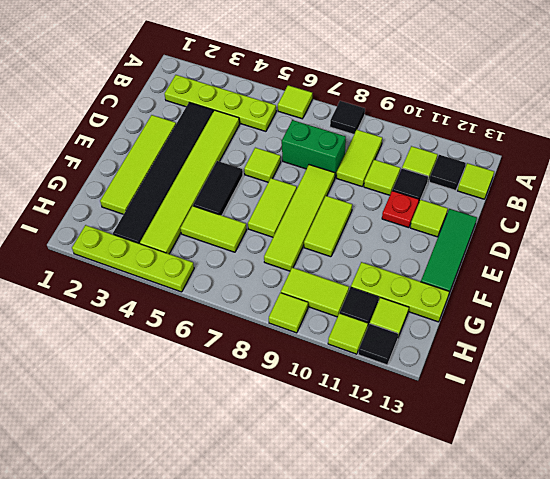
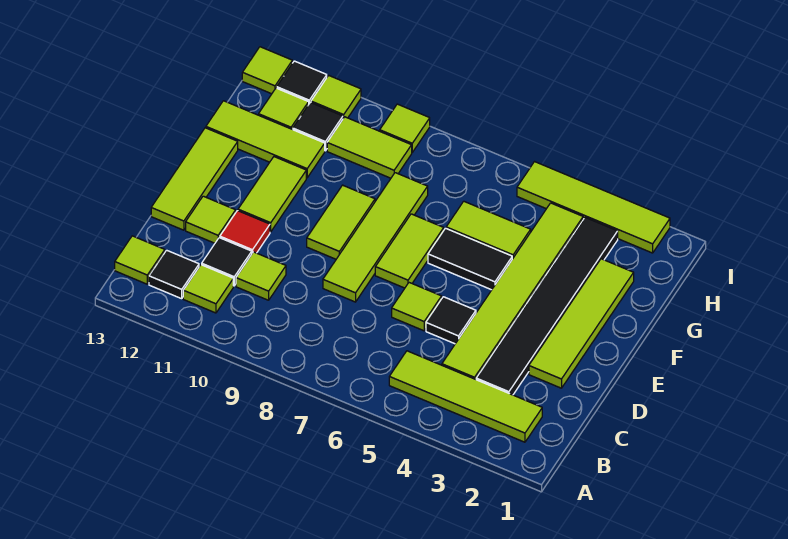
lime 1x1 tile [278,85,312,119] -> lime 1x1 tile moved to [242,47,292,94]
black 1x1 tile [330,101,365,134] -> black 1x1 tile moved to [426,297,476,344]
lime 1x4 plate [165,75,276,131] -> lime 1x4 tile [389,351,542,442]
lime 1x2 tile [337,130,382,187] -> lime 1x2 tile moved to [238,157,306,232]
green 1x2 brick [282,120,346,177] -> none
red 1x1 plate [382,191,419,228] -> red 1x1 tile [220,211,270,253]
green 1x3 tile [421,209,477,296] -> lime 1x3 tile [151,128,238,230]
black 1x2 tile [193,161,243,215] -> black 1x2 tile turned to [428,228,512,290]
lime 1x3 plate [351,262,449,322] -> lime 1x3 tile [206,101,325,178]
lime 1x4 plate [72,225,194,292] -> lime 1x4 tile [517,162,670,253]

